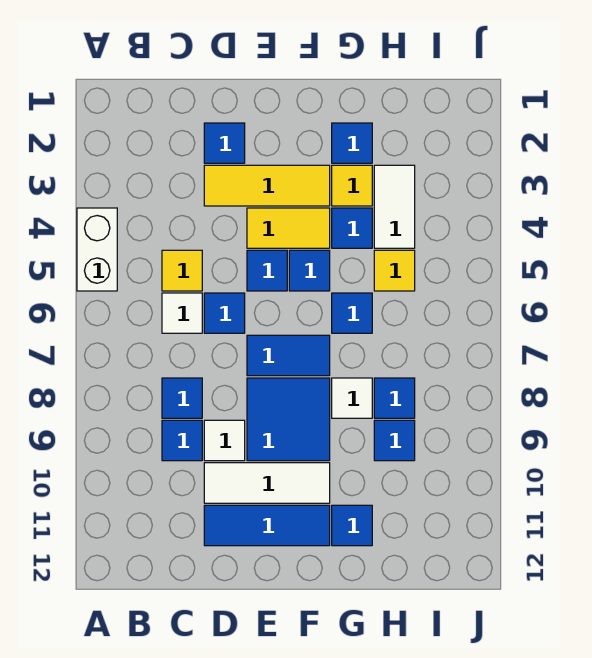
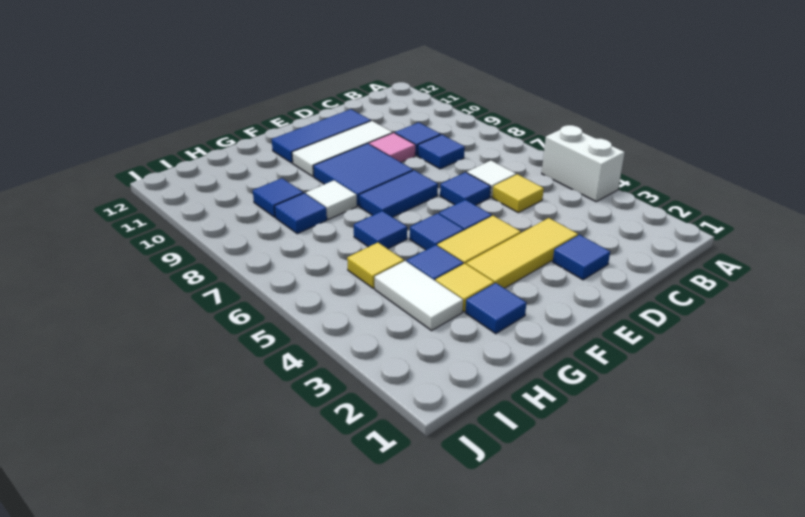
white 1x1 tile [204,420,245,461] -> pink 1x1 tile [369,133,415,162]
blue 1x1 tile [332,505,372,546] -> none

